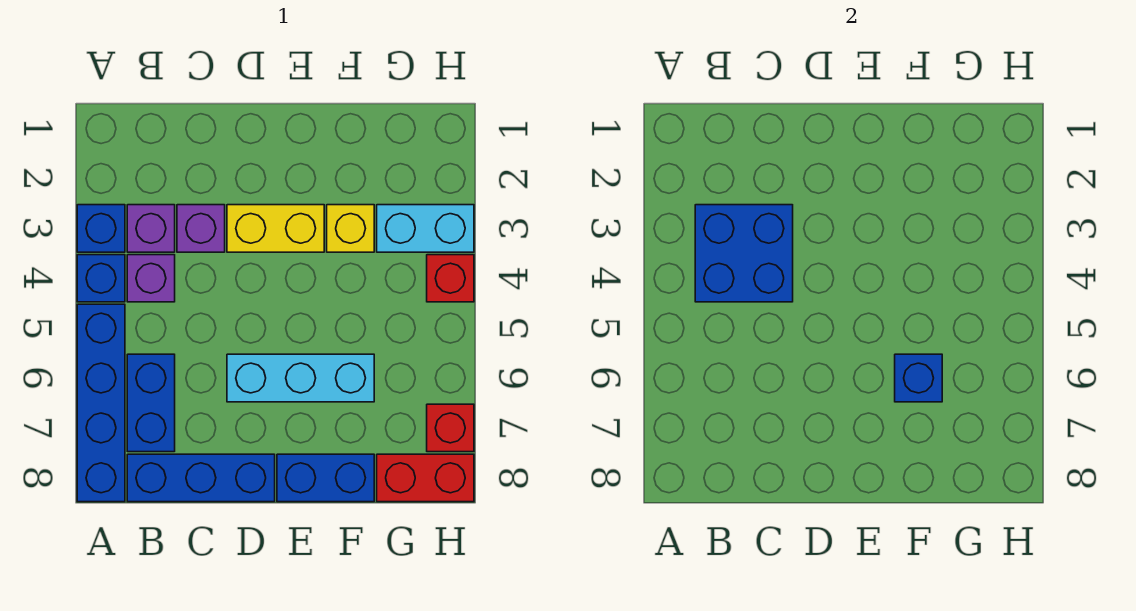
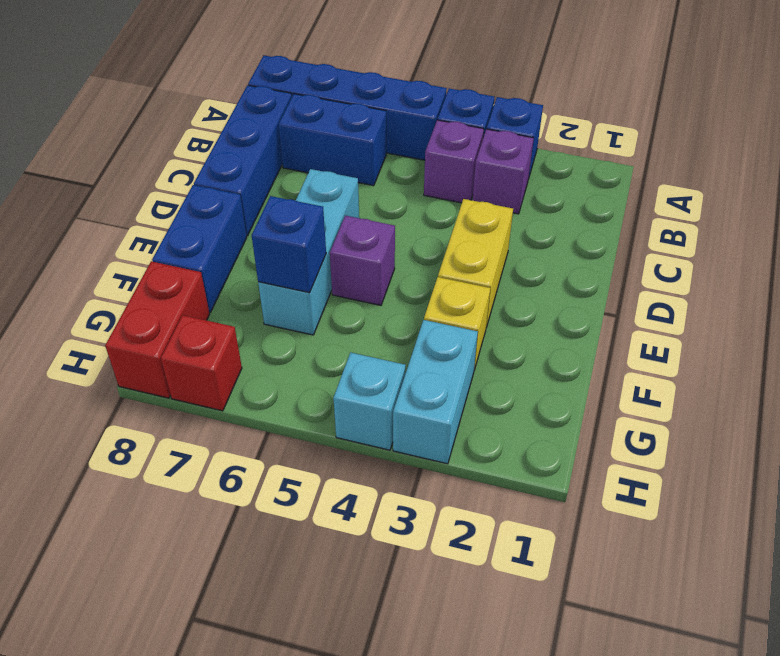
blue 2x2 brick [695,205,793,302] -> none
purple 1x1 brick [177,205,225,252] -> purple 1x1 brick moved to [330,216,395,305]
red 1x1 brick [427,255,474,302] -> cyan 1x1 brick [333,352,406,450]

